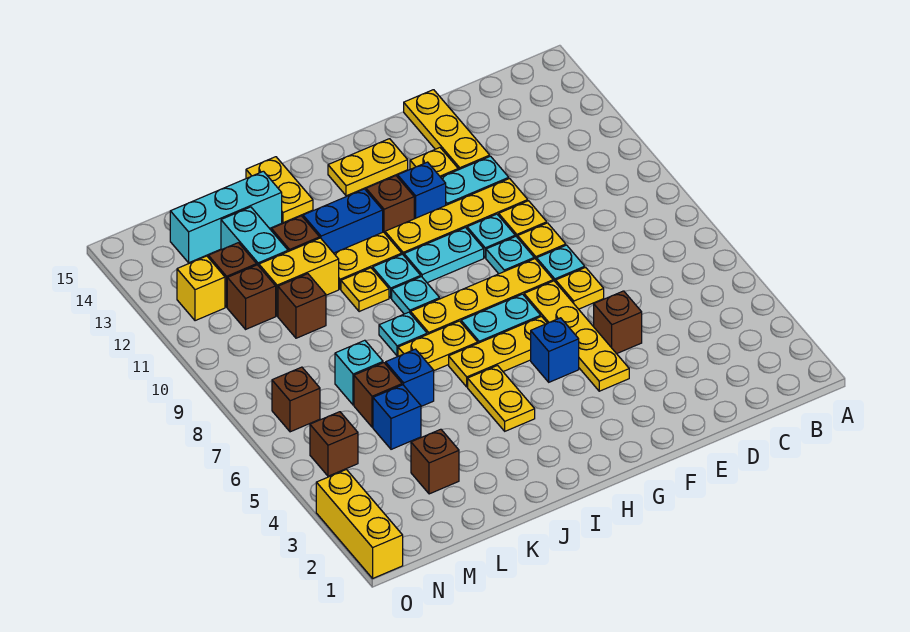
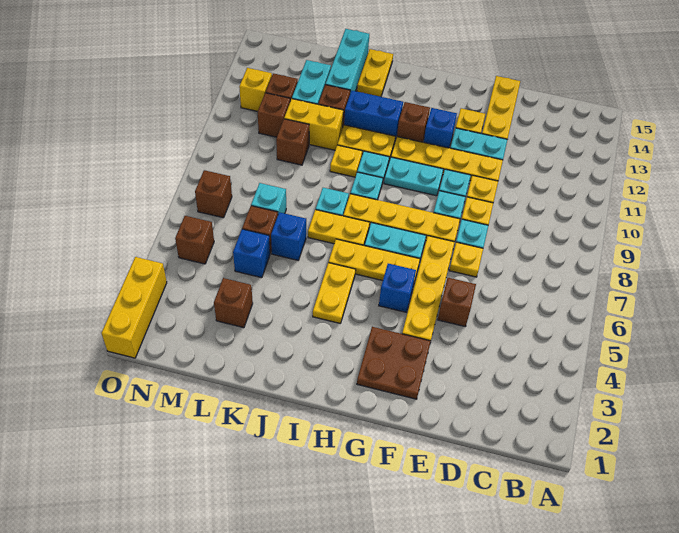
none -> brown 2x2 plate [357,327,431,399]
yellow 1x2 plate [328,139,408,196] -> none
cyan 1x3 brick [170,171,282,263] -> cyan 1x3 brick turned to [326,29,369,93]

